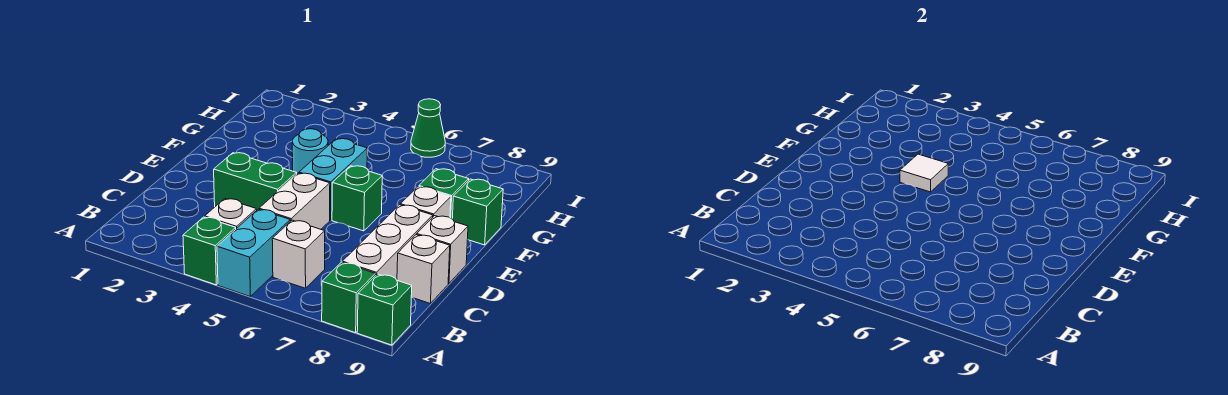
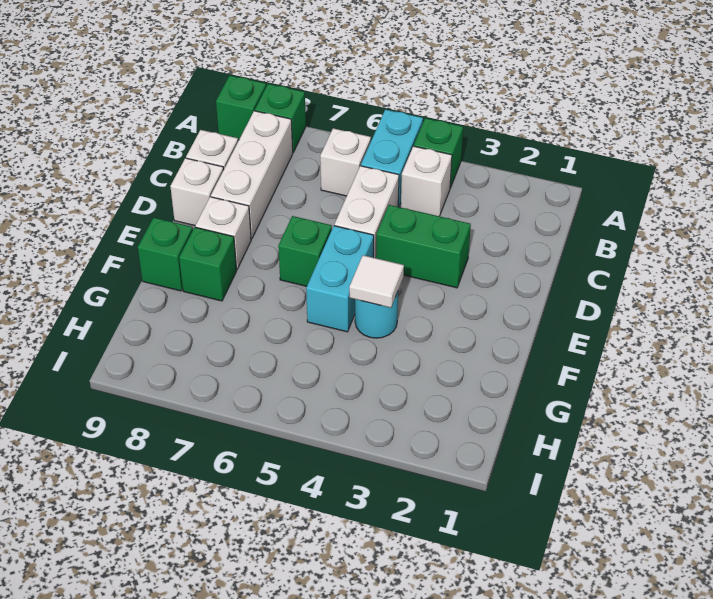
green 1x1 cone [411,99,445,157] -> none

